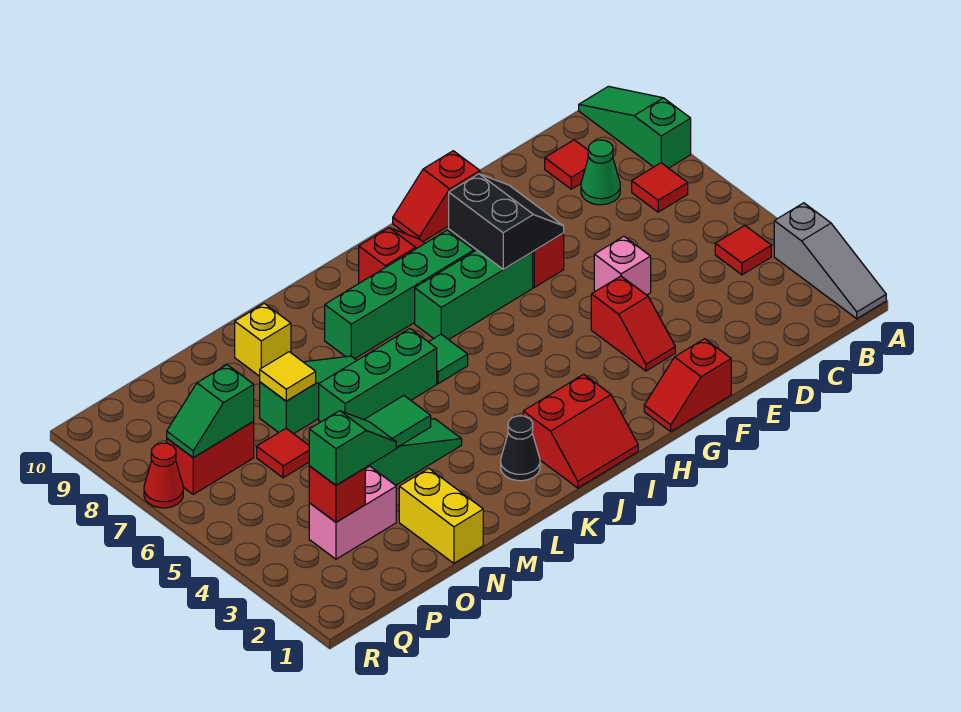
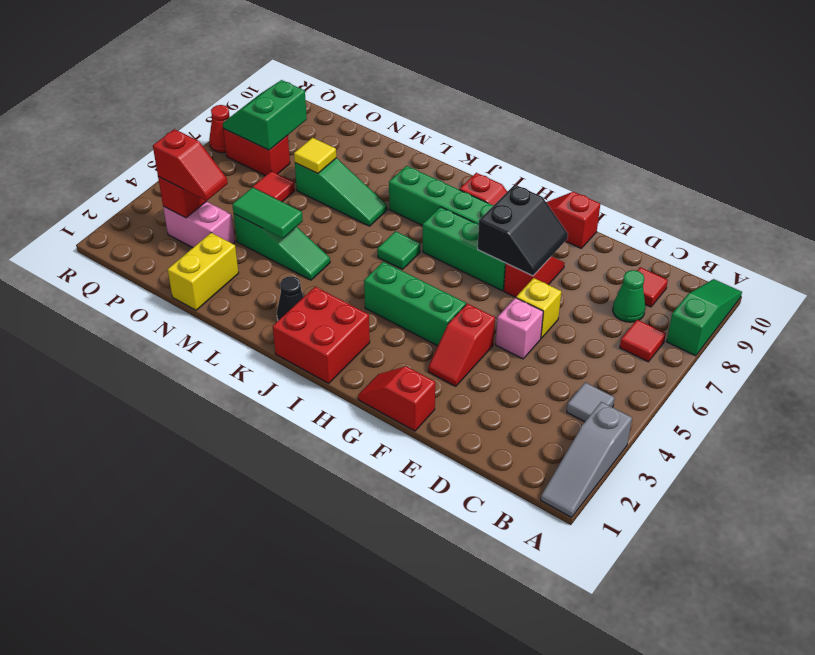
red 1x1 tile [715,226,771,275] -> grey 1x1 tile [567,382,615,422]
red 2x2 slope [523,374,638,488] -> red 2x2 brick [273,287,370,383]
green 1x3 brick [319,329,437,422] -> green 1x3 brick moved to [364,262,466,346]
yellow 1x1 brick [235,303,291,376] -> yellow 1x1 brick moved to [516,278,561,338]
green 1x2 slope [309,411,396,485] -> red 1x2 slope [153,129,228,201]
green 1x2 slope [167,365,254,458] -> green 2x2 slope [223,80,307,150]

